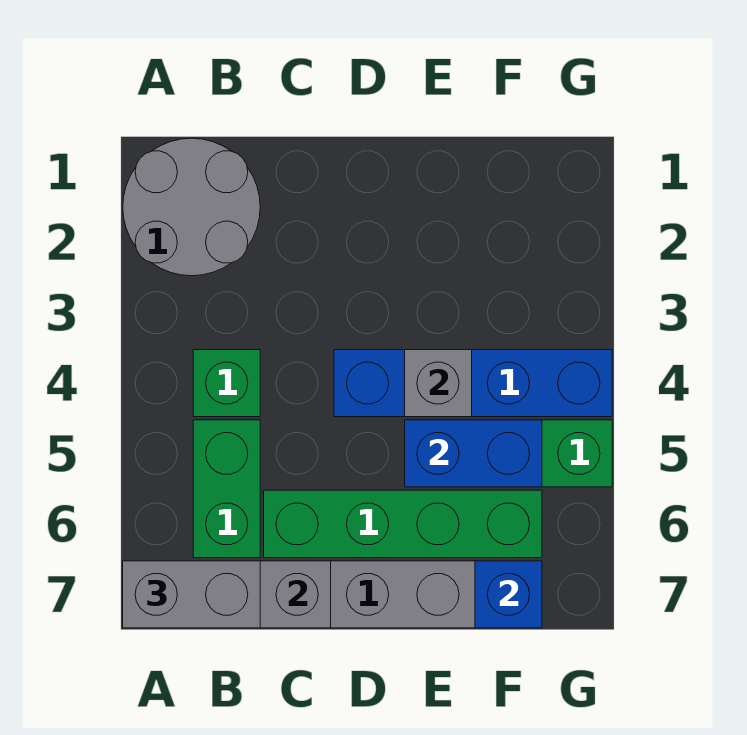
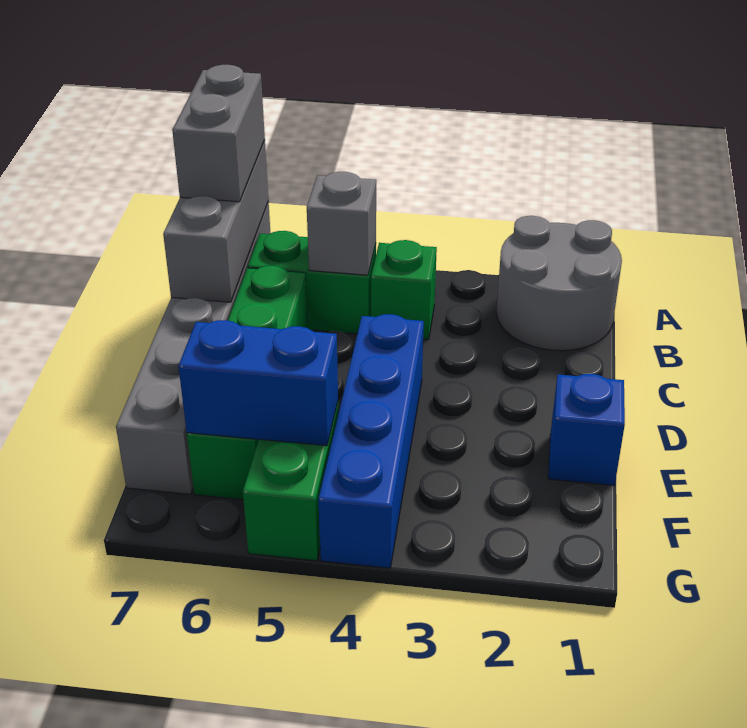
grey 1x1 brick [405,350,472,417] -> grey 1x1 brick moved to [307,172,376,275]
blue 1x2 brick [405,420,542,487] -> blue 1x2 brick turned to [179,320,338,446]
blue 1x1 brick [475,561,542,628] -> blue 1x1 brick moved to [548,374,625,485]

